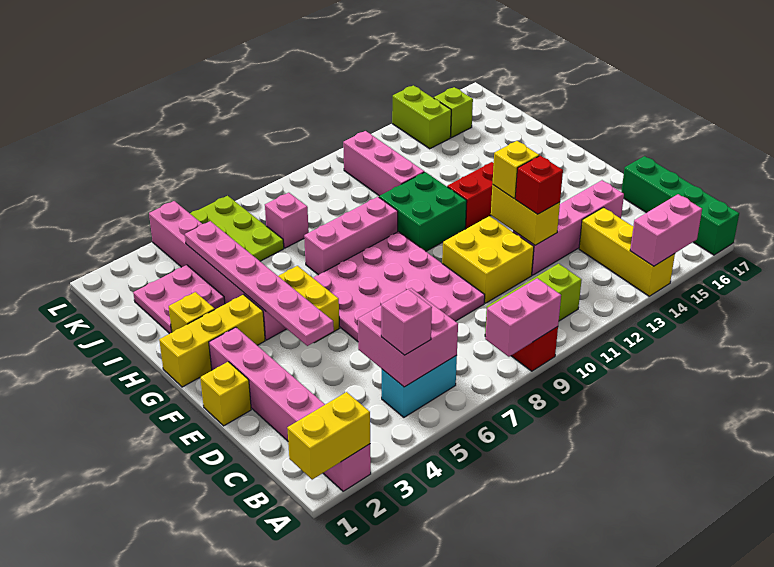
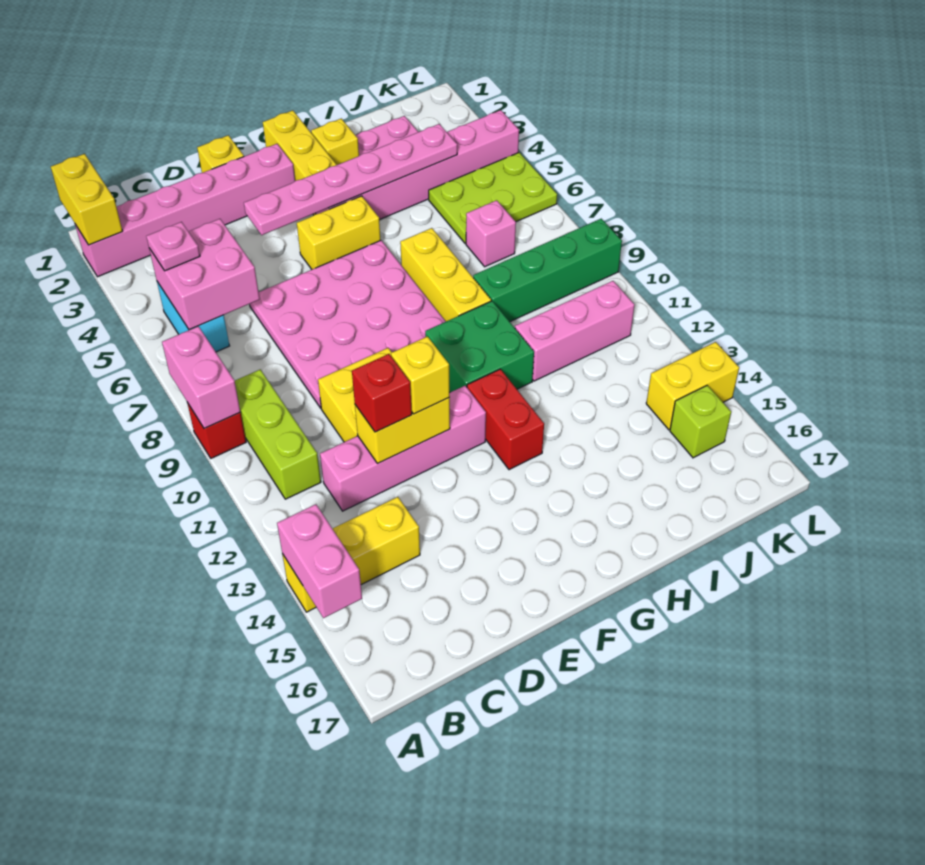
green 1x4 brick [621,156,739,255] -> green 1x4 brick moved to [473,219,622,322]
pink 1x1 brick [381,289,432,355] -> pink 1x1 plate [146,222,200,271]
pink 1x4 brick [513,180,624,275] -> pink 1x4 brick turned to [320,386,486,511]
pink 1x3 brick [304,197,398,275] -> yellow 1x3 brick [400,228,491,321]
lime 1x2 brick [392,85,451,149] -> yellow 1x2 brick [646,342,739,430]

